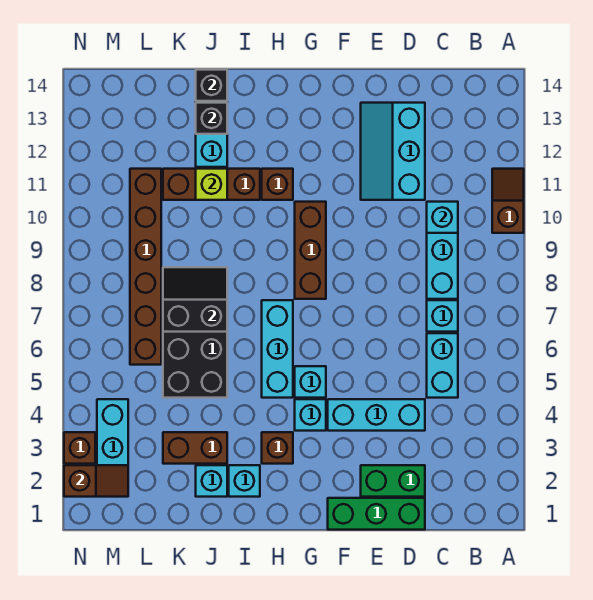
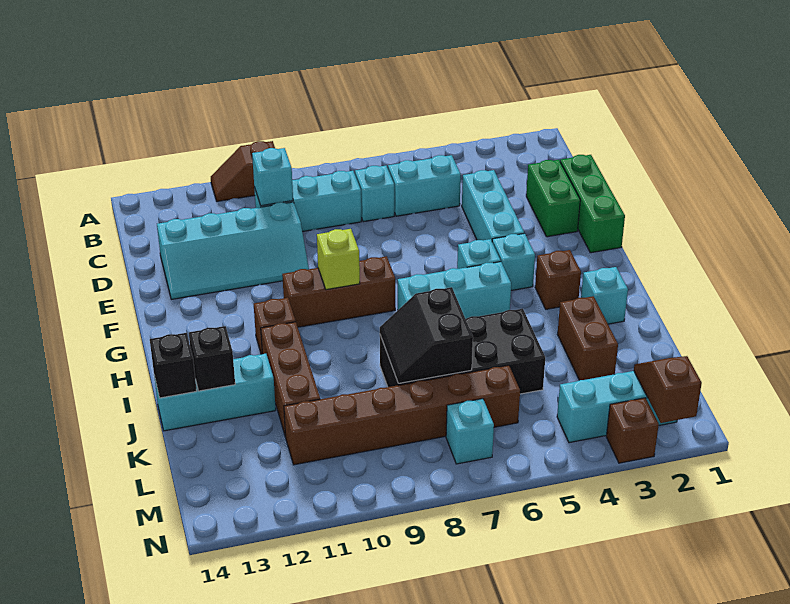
cyan 2x3 slope [361,103,425,200] -> cyan 2x4 slope [157,202,309,299]
cyan 1x1 brick [196,465,227,497] -> cyan 1x1 brick moved to [446,399,494,464]
lime 1x1 brick [196,169,227,200] -> lime 1x1 brick moved to [317,229,360,290]

